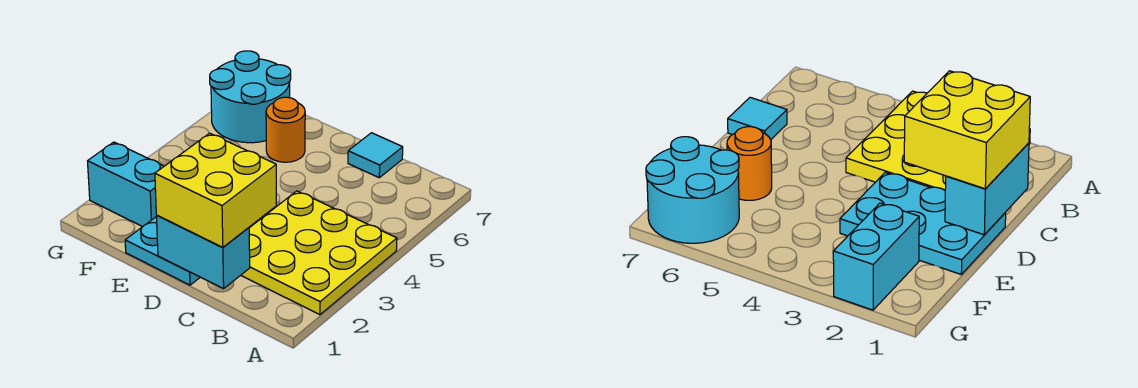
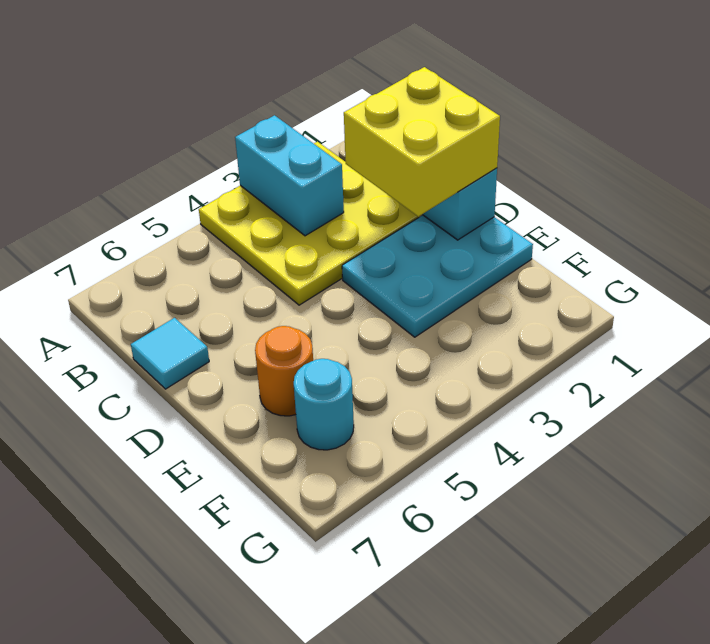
cyan 1x2 brick [88,142,164,227] -> cyan 1x2 brick moved to [235,115,344,236]
cyan 2x2 round brick [210,51,291,143] -> cyan 1x1 round brick [294,359,354,450]

